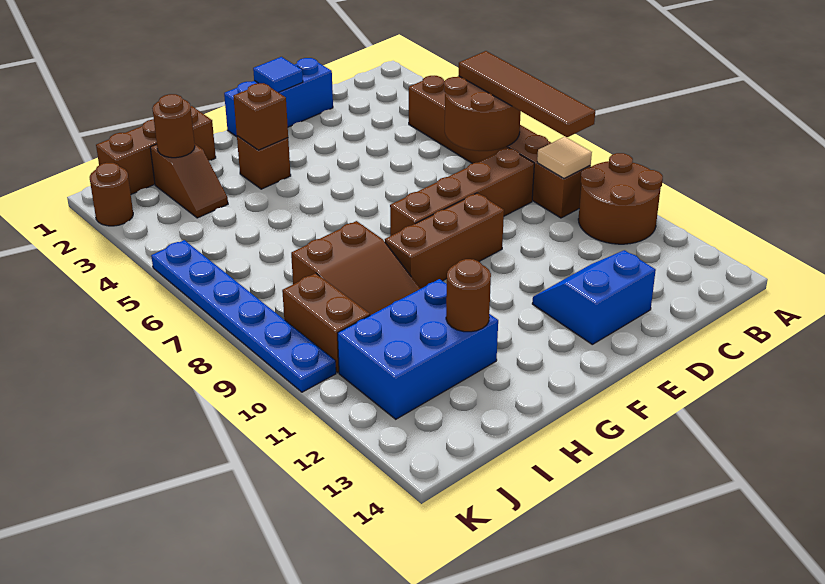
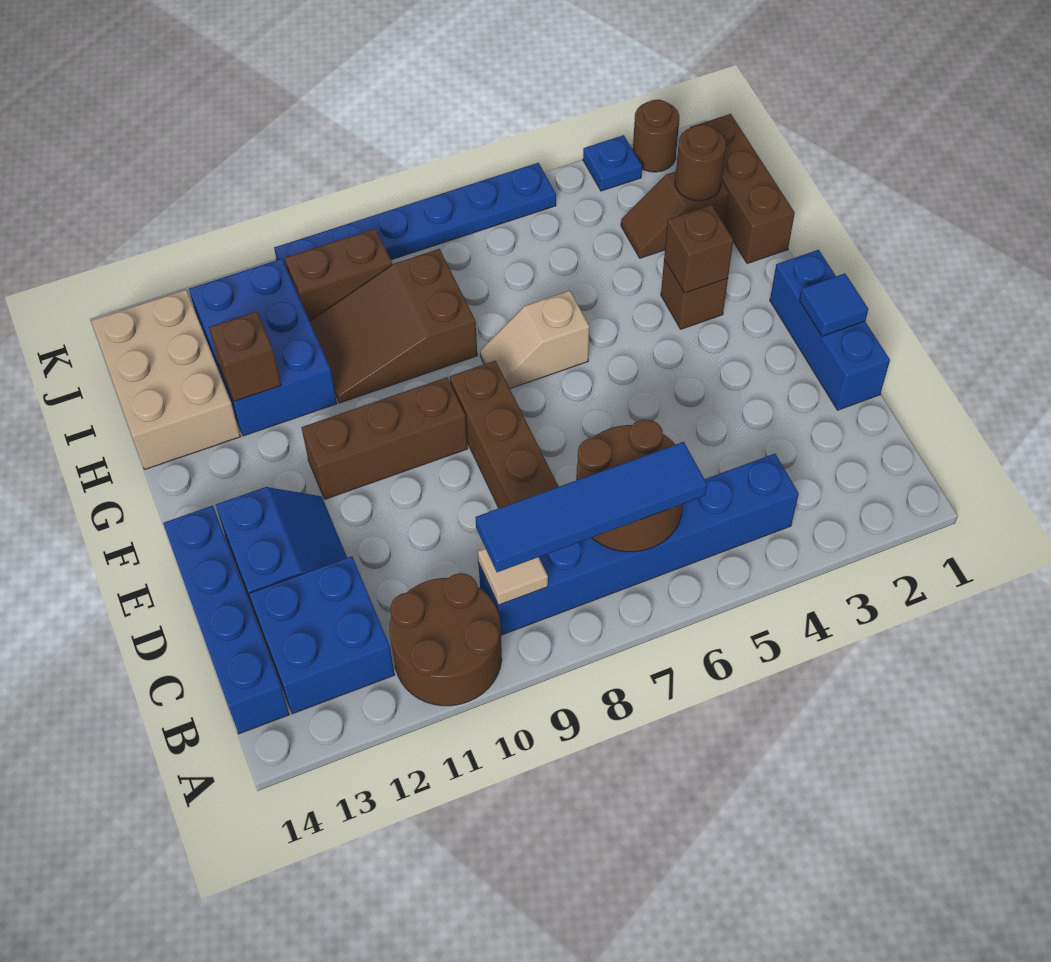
brown 1x6 brick [409,76,591,218] -> blue 1x6 brick [479,454,799,635]
brown 1x4 tile [459,51,595,137] -> blue 1x4 tile [475,442,707,572]
none -> blue 2x2 brick [249,556,395,714]
none -> blue 1x4 brick [163,506,289,734]
brown 1x3 brick [385,193,504,289] -> brown 1x3 brick turned to [301,377,468,499]
none -> tan 1x2 slope [480,291,589,389]
brown 1x1 round brick [446,259,491,332] -> brown 1x1 brick [209,311,281,401]
none -> tan 2x3 brick [91,290,240,469]
none -> blue 1x1 plate [583,135,642,191]

